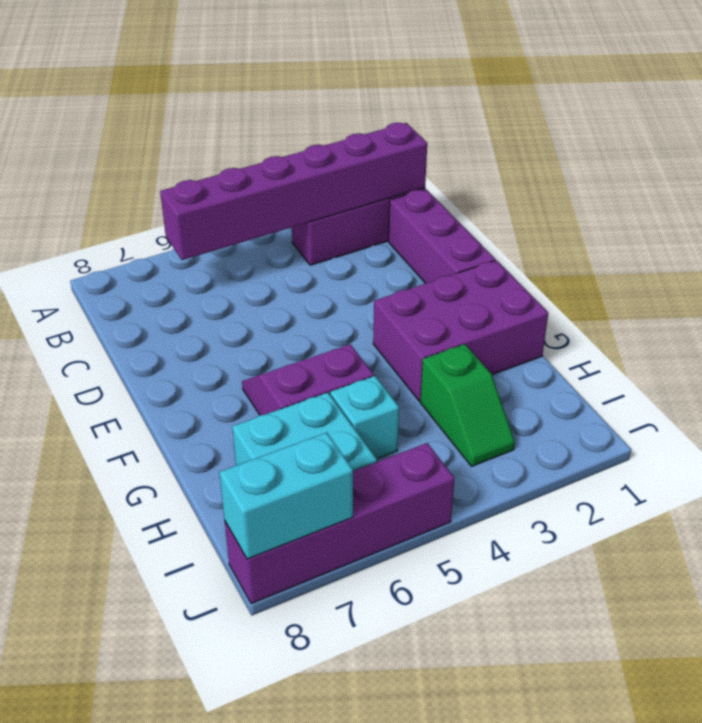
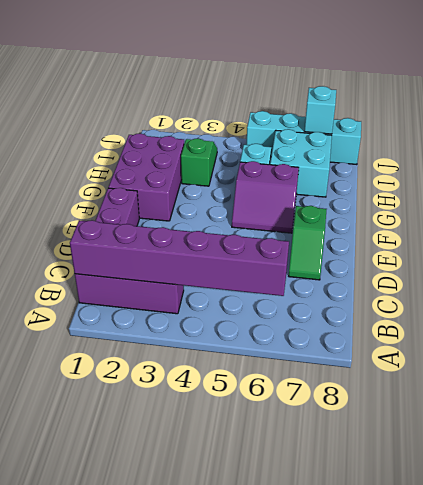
none -> green 1x2 slope [289,206,327,280]
purple 2x3 brick [373,260,548,401] -> purple 2x3 brick turned to [108,134,184,221]
purple 1x4 brick [225,443,455,604] -> cyan 1x4 brick [247,111,361,165]
cyan 1x2 brick [219,433,353,559] -> cyan 1x1 brick [304,86,336,134]

